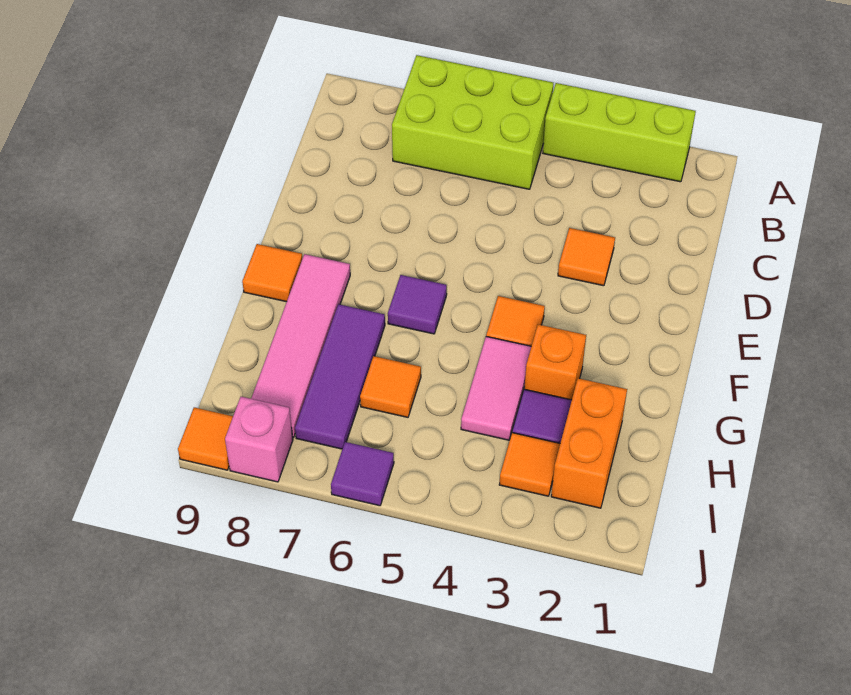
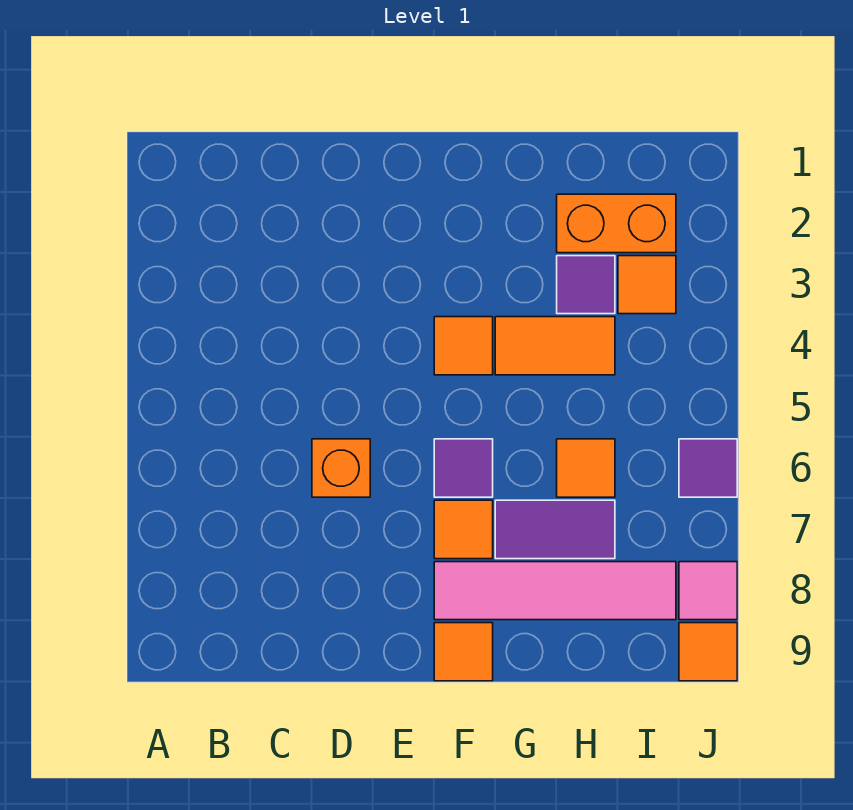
lime 1x3 brick [543,83,696,182] -> none
lime 2x3 brick [392,55,553,189] -> none
orange 1x1 tile [558,228,615,286] -> orange 1x1 tile moved to [434,500,493,559]
orange 1x1 brick [524,324,586,400] -> orange 1x1 brick moved to [312,439,370,497]
pink 1x2 tile [461,337,531,440] -> orange 1x2 tile [495,317,615,375]
purple 1x3 tile [295,304,385,449] -> purple 1x2 tile [495,500,615,559]
pink 1x1 brick [225,397,293,482] -> pink 1x1 tile [679,562,737,620]

